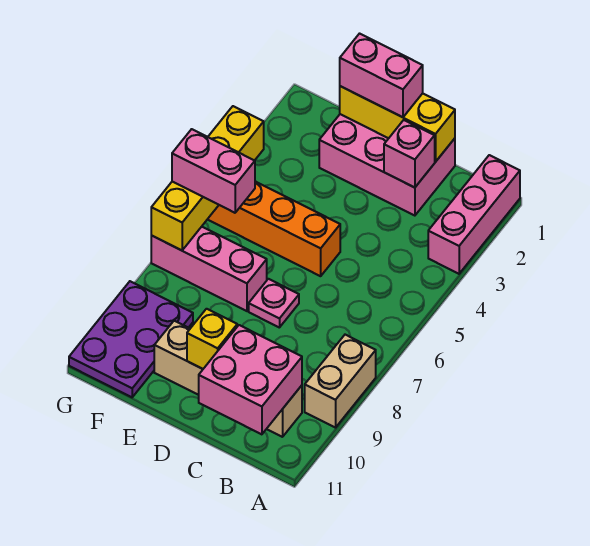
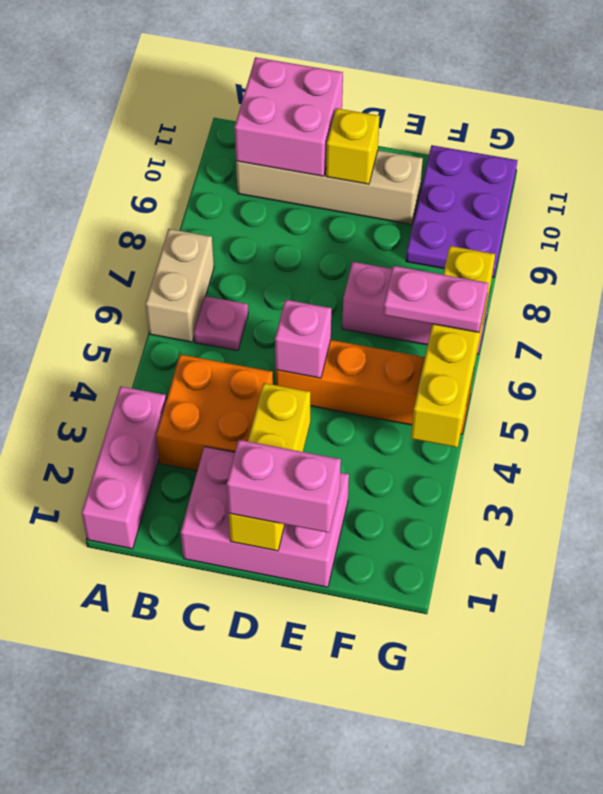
tan 1x2 brick [305,335,376,428] -> tan 1x2 brick moved to [145,229,214,342]
none -> orange 2x2 brick [156,354,273,471]
yellow 1x3 brick [340,86,455,162] -> yellow 1x3 brick turned to [229,383,310,551]
pink 1x1 brick [384,120,435,188] -> pink 1x1 brick moved to [275,300,331,378]
pink 1x1 plate [249,279,299,328] -> pink 1x1 plate moved to [194,296,248,351]
pink 1x2 brick [172,129,255,213] -> pink 1x2 plate [383,266,489,332]

